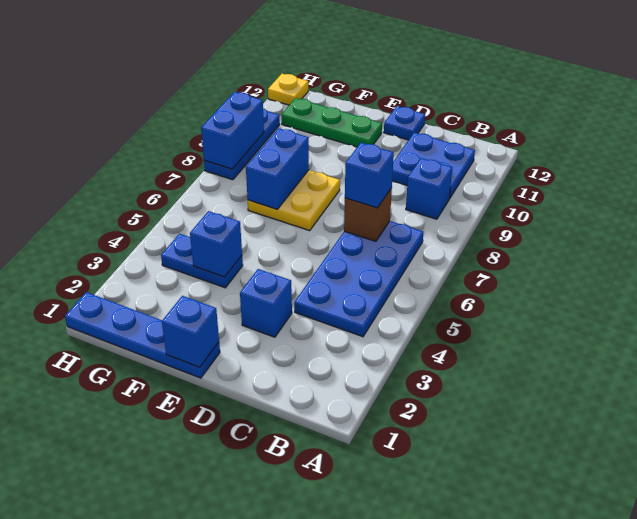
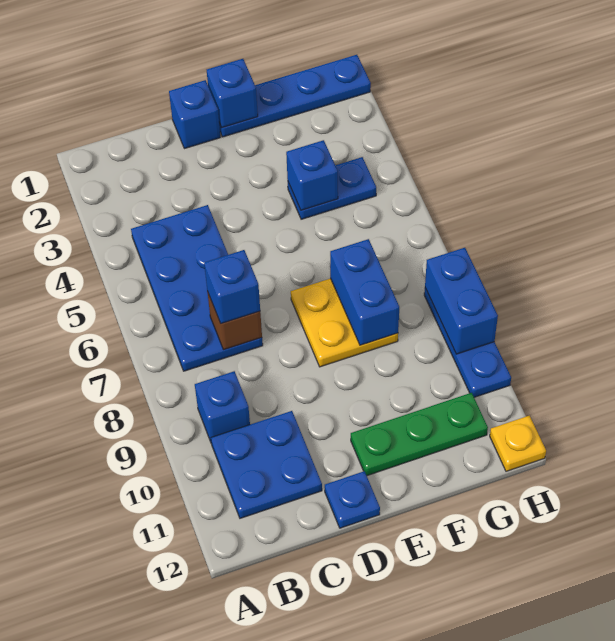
blue 1x1 brick [240,269,292,337] -> blue 1x1 brick moved to [169,80,220,149]

